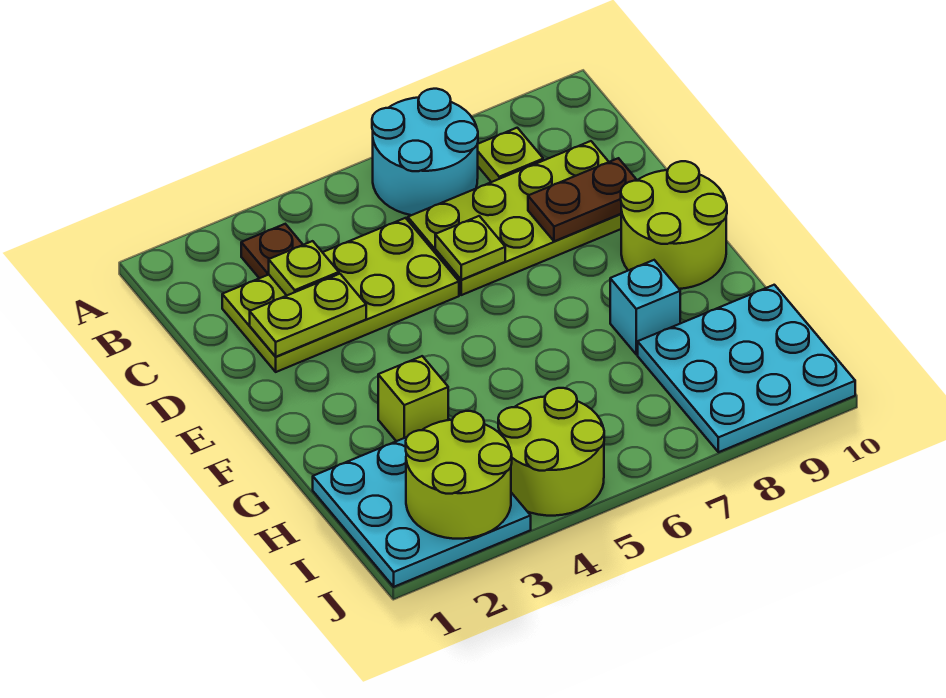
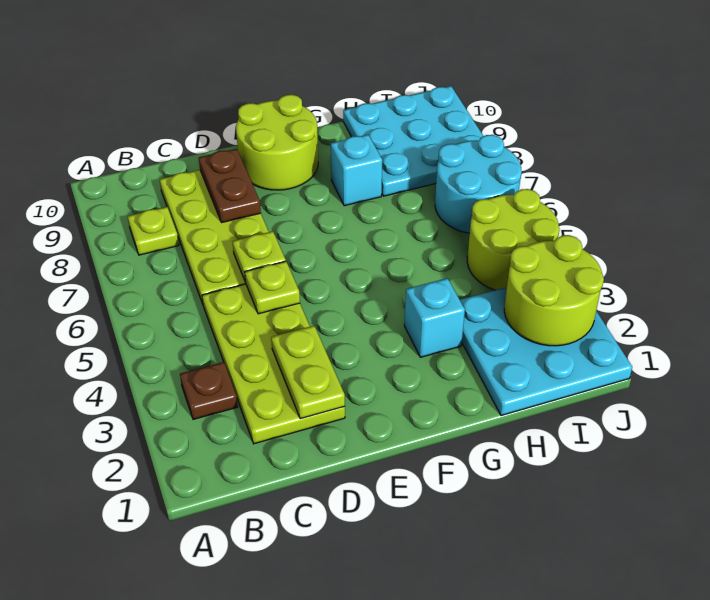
cyan 2x2 round brick [372,89,478,215] -> cyan 2x2 round brick moved to [435,135,522,233]
lime 1x1 plate [269,241,339,295] -> lime 1x1 plate moved to [245,261,300,314]
lime 1x1 brick [378,356,448,441] -> cyan 1x1 brick [404,278,465,357]

